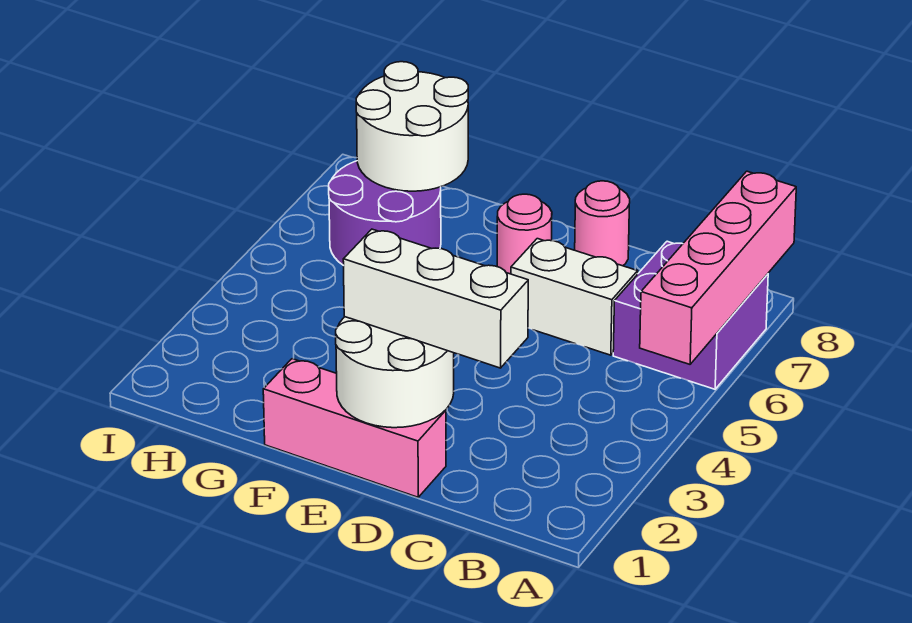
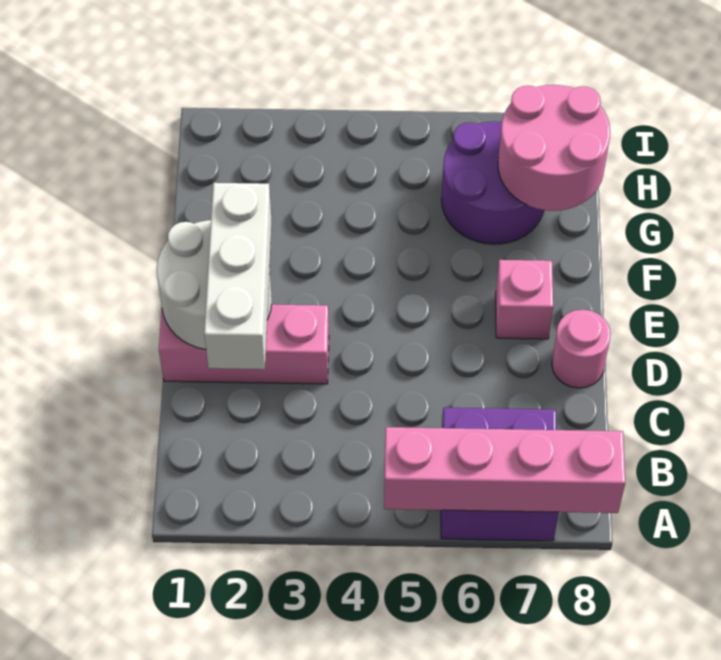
white 1x2 brick [511,239,638,355] -> none
pink 1x3 brick [263,359,446,497] -> pink 1x3 brick turned to [159,304,329,384]
pink 1x1 round brick [497,194,552,274] -> pink 1x1 brick [496,260,553,339]
white 2x2 round brick [356,62,468,191] -> pink 2x2 round brick [498,85,610,211]

